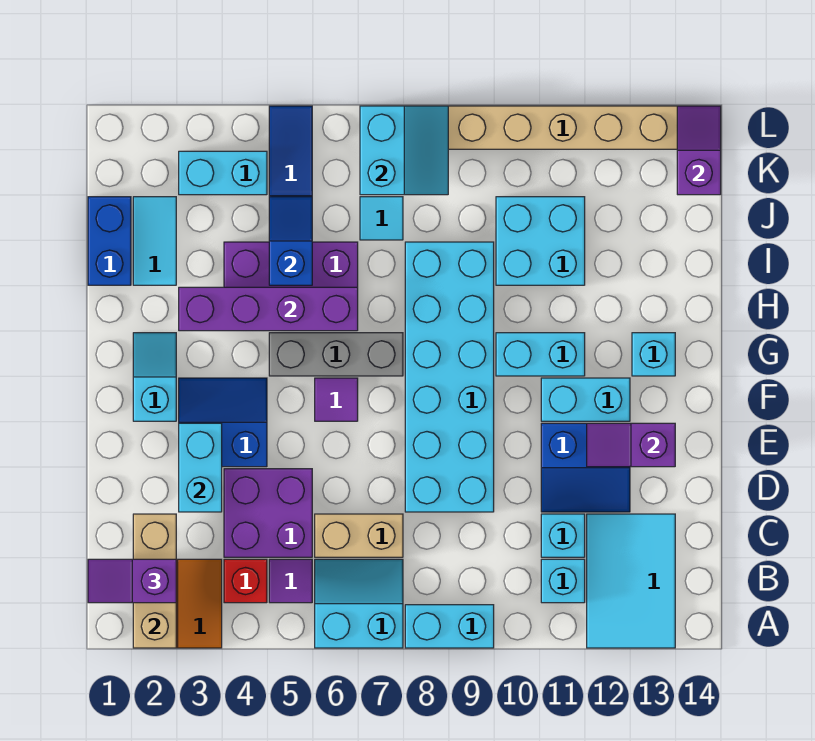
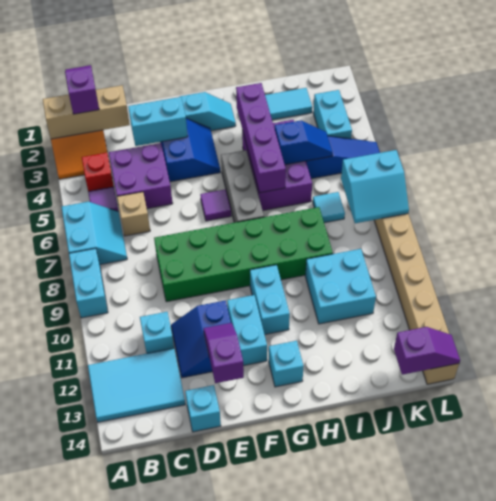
cyan 1x1 brick [541,559,585,603] -> cyan 1x1 brick moved to [185,385,221,432]
tan 1x2 brick [315,514,403,557] -> tan 1x1 brick [117,192,150,236]
cyan 2x6 brick [405,242,494,512] -> green 2x6 brick [154,207,333,302]
blue 1x2 brick [88,197,131,285] -> none

